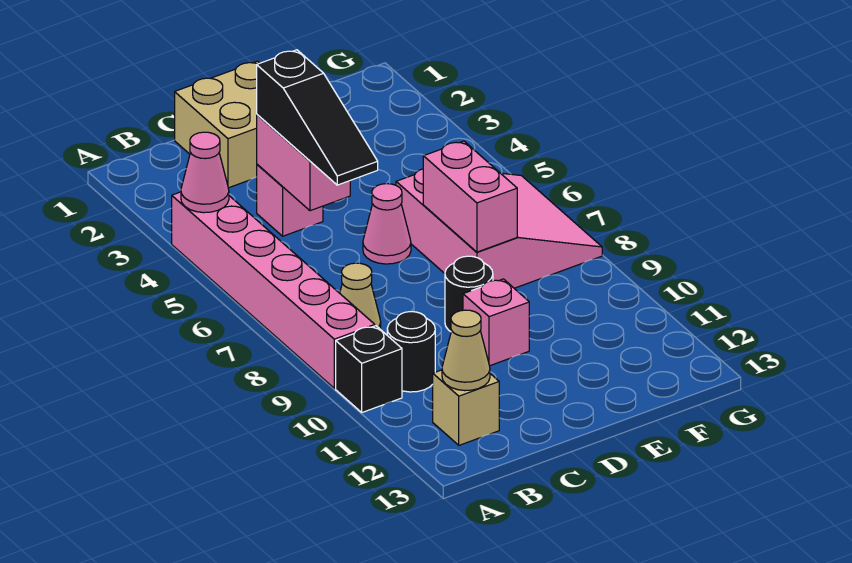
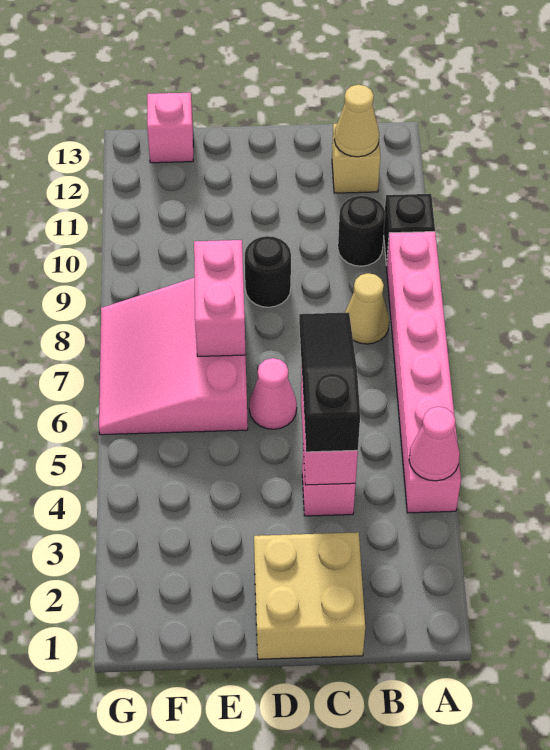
pink 1x1 brick [463,279,529,366] -> pink 1x1 brick moved to [147,93,193,163]

